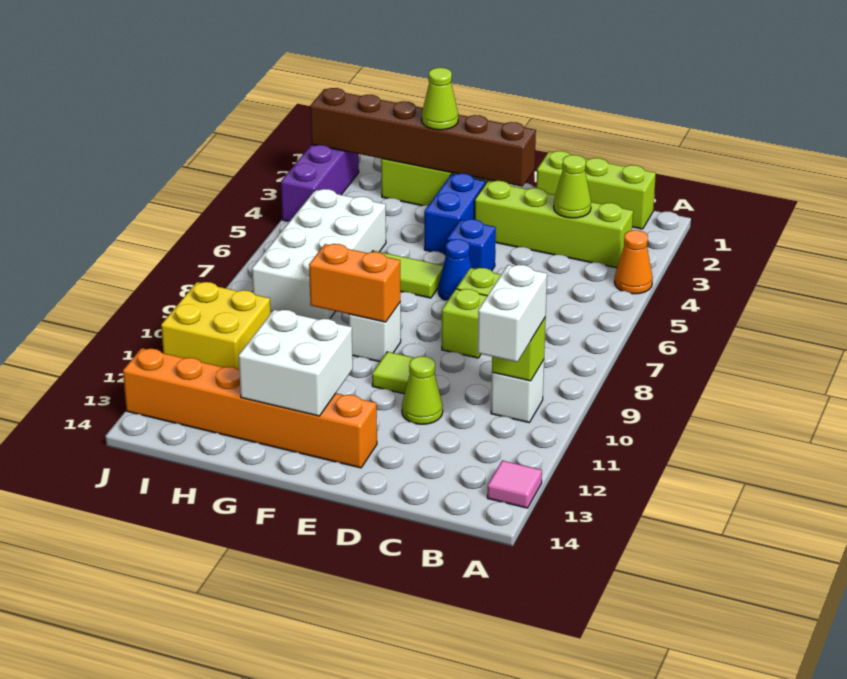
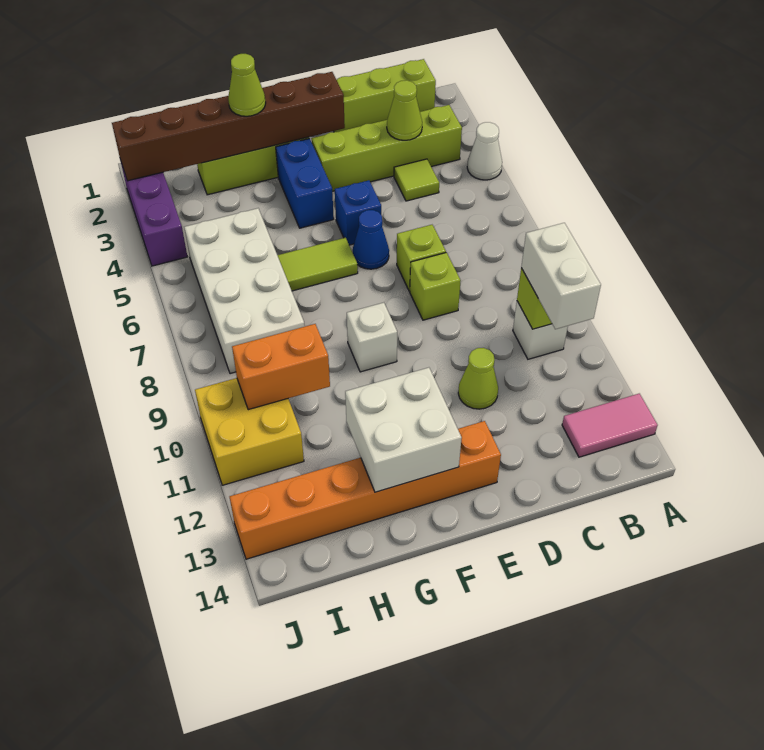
orange 1x1 cone [615,230,653,294] -> white 1x1 cone [467,122,502,180]
pink 1x1 tile [487,460,542,508] -> pink 1x2 tile [562,394,658,457]
lime 1x1 tile [372,352,414,394] -> lime 1x1 tile moved to [394,159,439,201]
orange 1x2 brick [309,244,401,322] -> orange 1x2 brick moved to [232,324,330,410]

